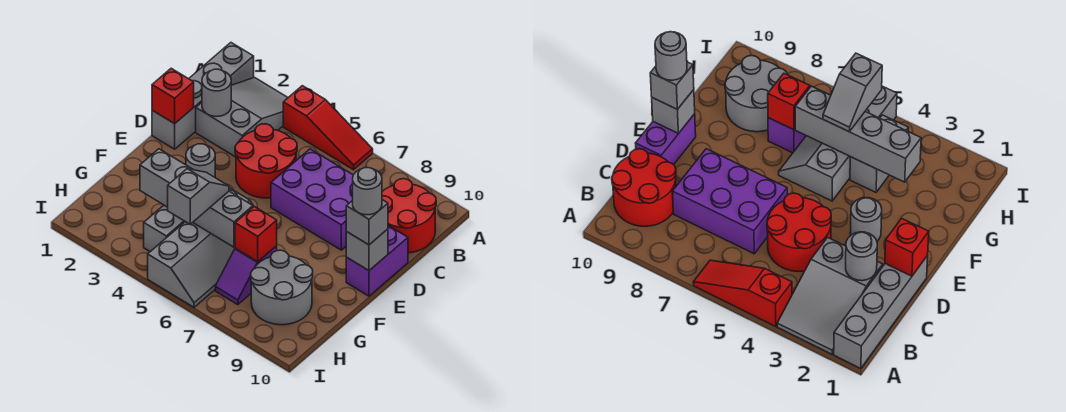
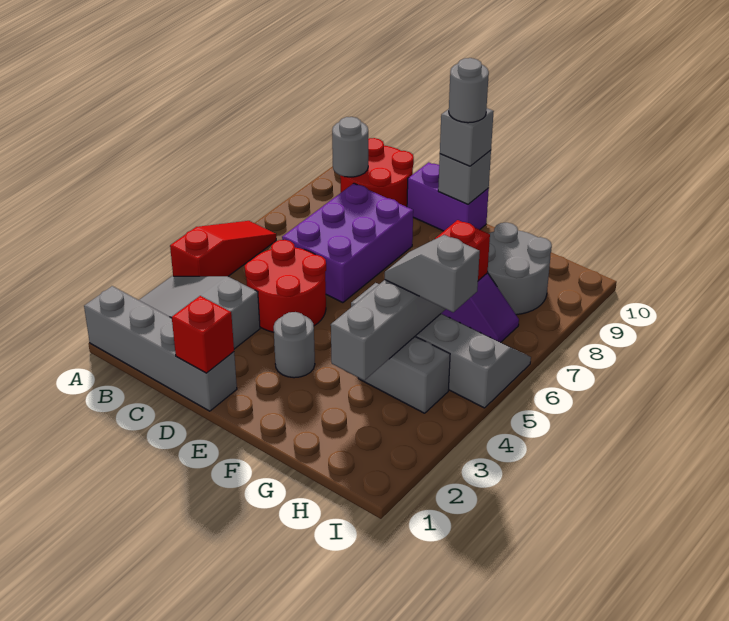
grey 1x1 round brick [202,69,231,117] -> grey 1x1 round brick moved to [332,117,368,177]

